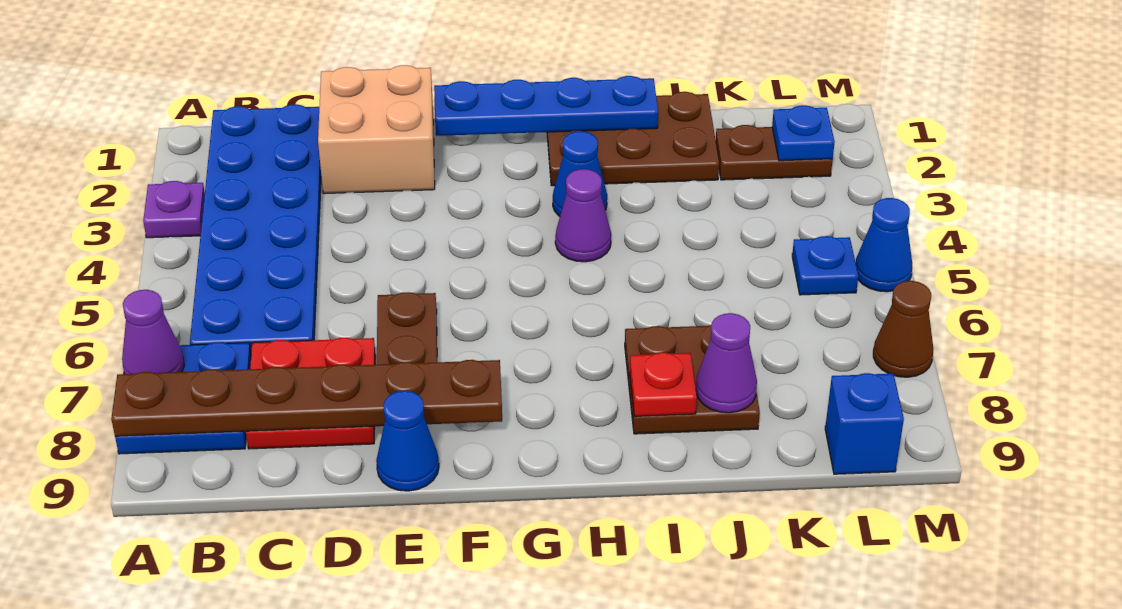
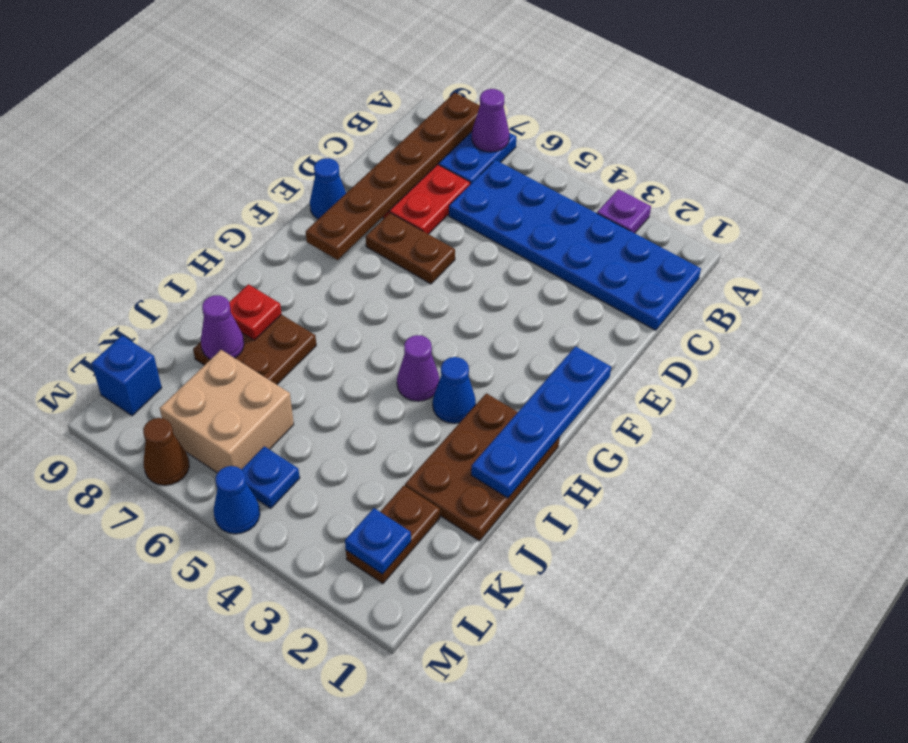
tan 2x2 brick [318,65,435,194] -> tan 2x2 brick moved to [160,350,294,473]

